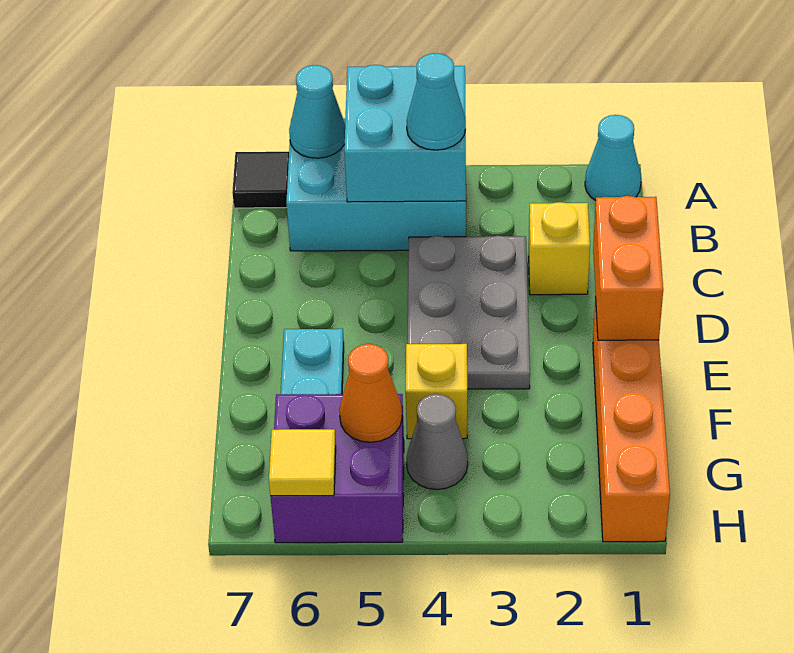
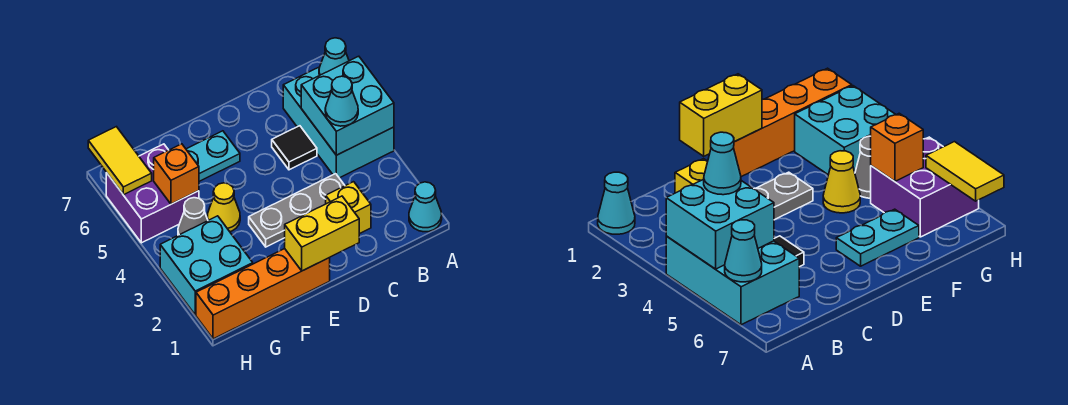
black 1x1 tile [232,152,289,208] -> black 1x1 tile moved to [272,126,317,170]
grey 2x3 plate [408,236,530,389] -> grey 1x3 plate [249,174,345,247]
orange 1x2 brick [593,196,663,340] -> yellow 1x2 brick [285,196,359,271]
yellow 1x1 brick [406,344,467,439] -> yellow 1x1 cone [207,183,240,232]
none -> cyan 2x2 brick [160,216,253,315]
orange 1x1 cone [339,344,402,442] -> orange 1x1 brick [154,144,199,204]
yellow 1x1 tile [269,429,336,496] -> yellow 1x2 tile [88,127,152,195]

